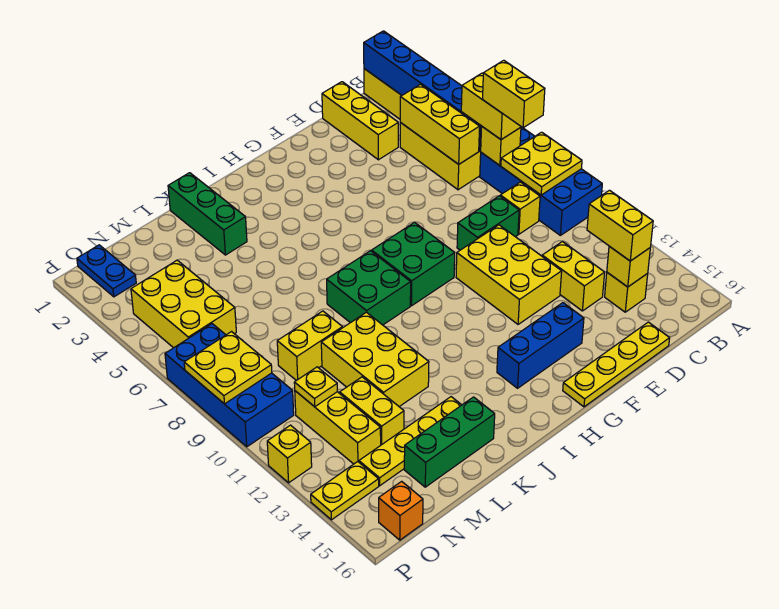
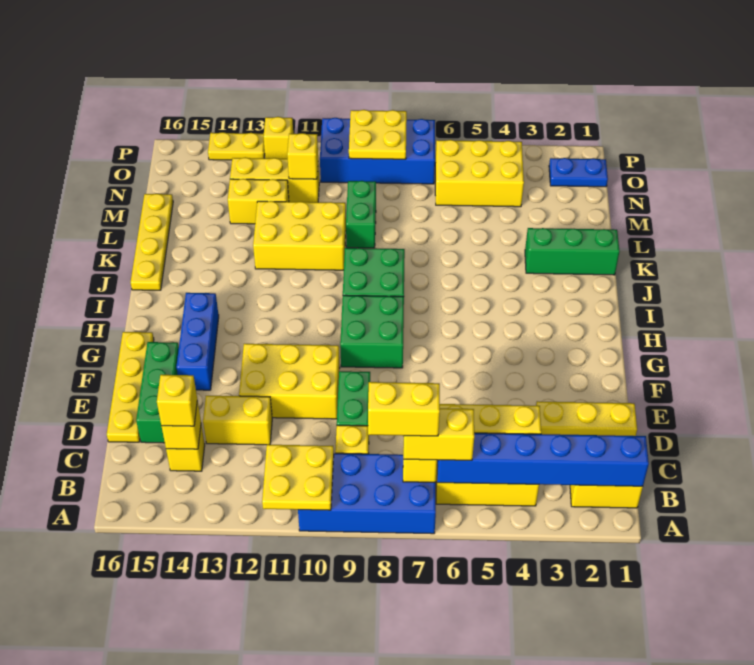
yellow 2x2 plate [501,132,582,195] -> yellow 2x2 plate moved to [262,445,334,510]
yellow 1x2 brick [587,190,653,261] -> yellow 1x1 brick [157,375,197,426]
yellow 1x4 plate [359,397,461,486] -> yellow 1x4 plate moved to [131,194,173,290]
green 1x3 brick [404,397,495,487] -> green 1x3 brick moved to [136,342,179,443]
yellow 1x2 brick [277,311,342,381] -> green 1x2 brick [346,181,376,248]
yellow 1x1 plate [294,367,338,407] -> yellow 1x1 brick [287,133,318,179]
yellow 1x2 plate [311,462,379,520] -> yellow 1x2 plate turned to [208,132,265,160]
orange 1x1 brick [379,481,423,540] -> none

